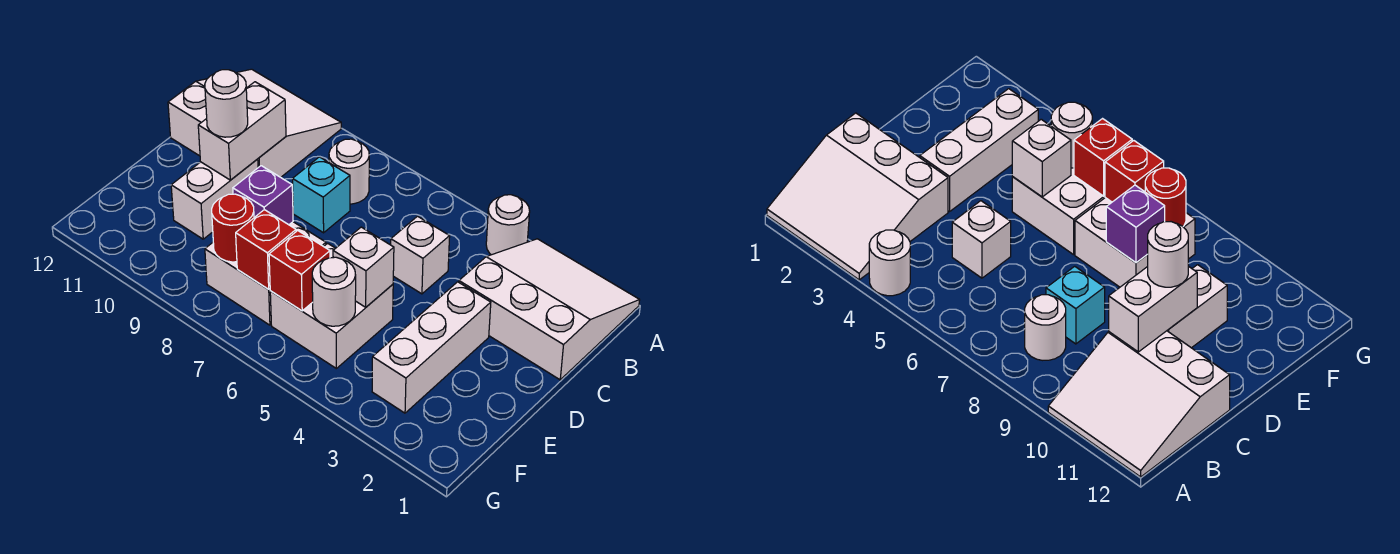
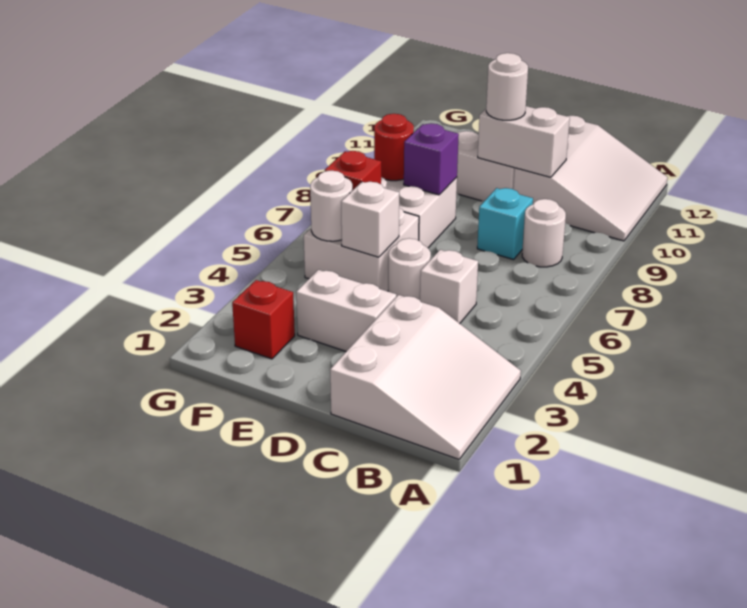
white 1x1 round brick [486,195,530,255] -> white 1x1 round brick moved to [388,238,431,300]
white 1x3 brick [372,282,491,413] -> white 1x2 brick [296,270,396,351]
red 1x1 brick [236,210,296,289] -> red 1x1 brick moved to [232,280,295,359]

